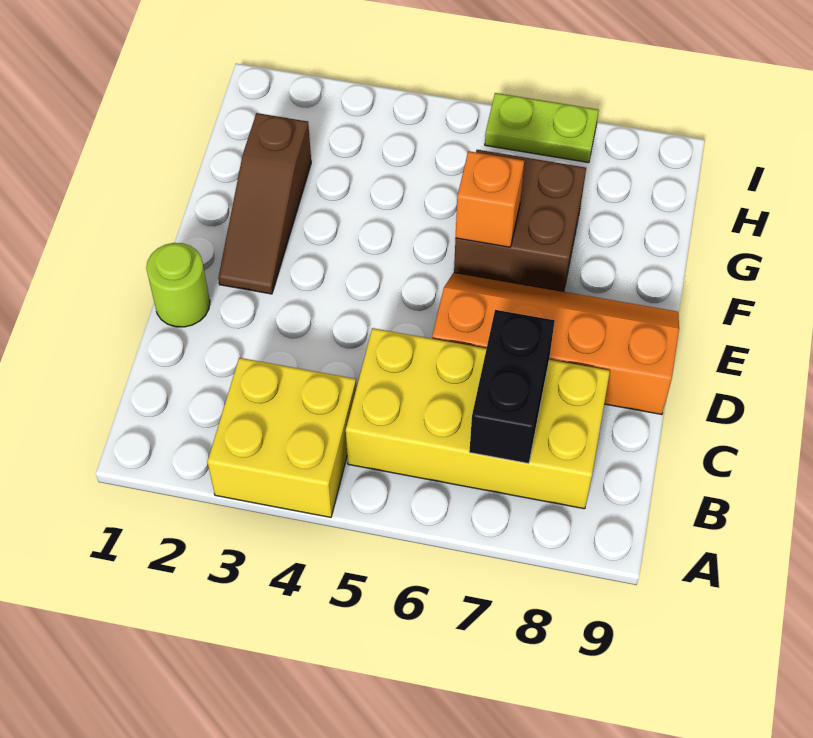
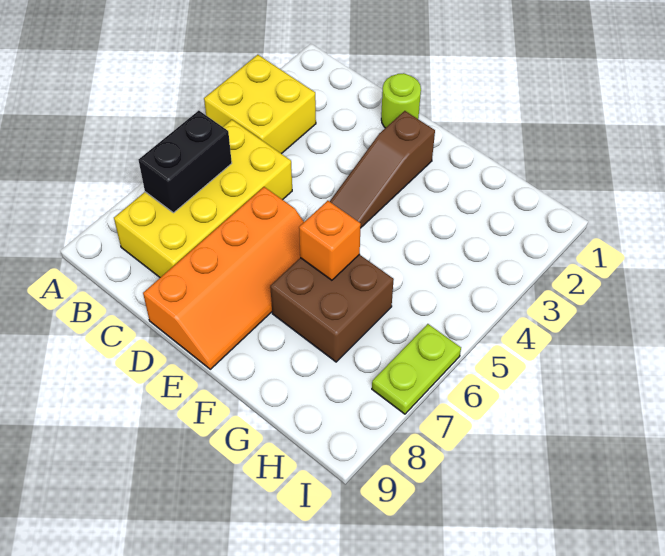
black 1x2 brick [469,310,555,464] -> black 1x2 brick turned to [138,111,232,213]
brown 1x3 slope [218,113,311,294] -> brown 1x3 slope turned to [330,111,435,228]

